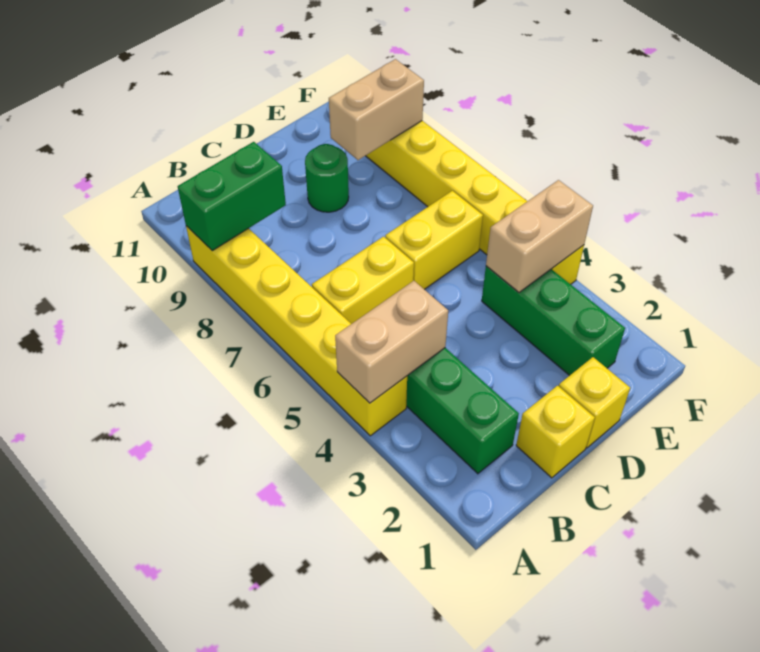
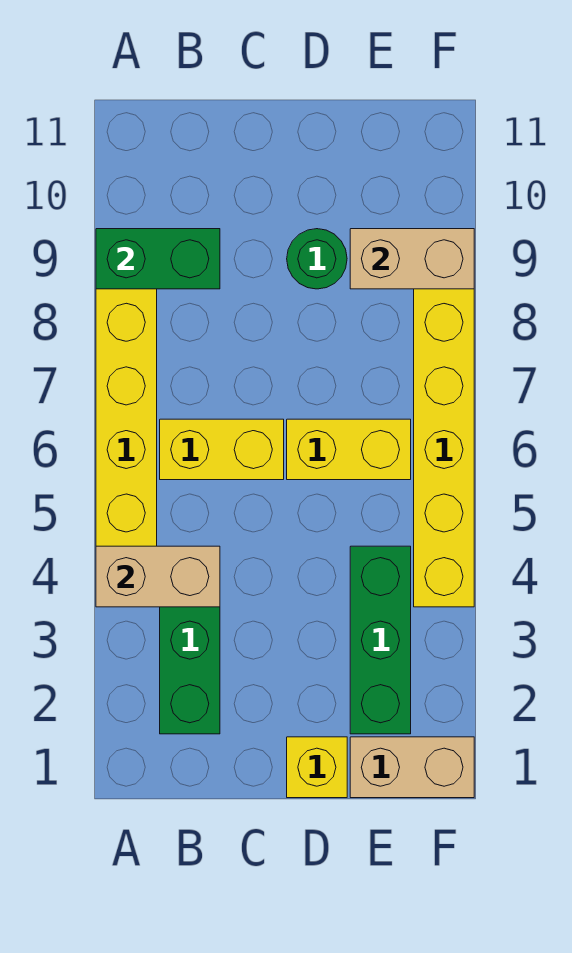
yellow 1x1 brick [516,386,595,478] -> none
tan 1x2 brick [486,180,593,292] -> tan 1x2 brick moved to [350,737,474,798]

